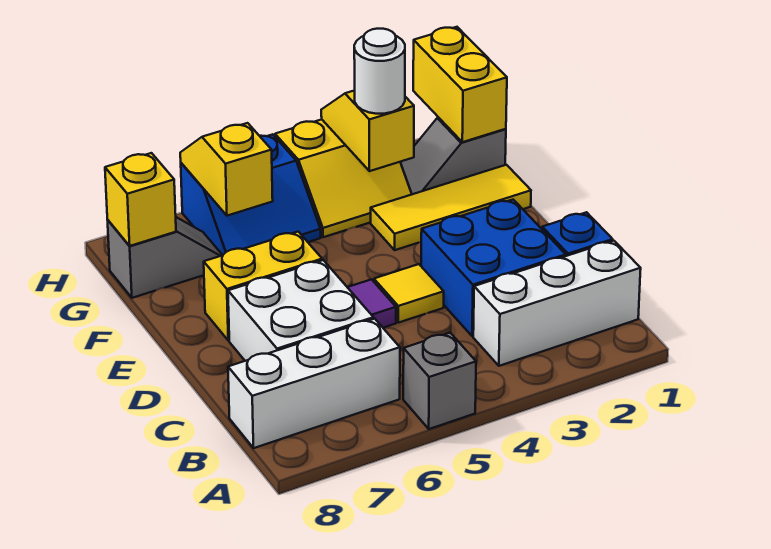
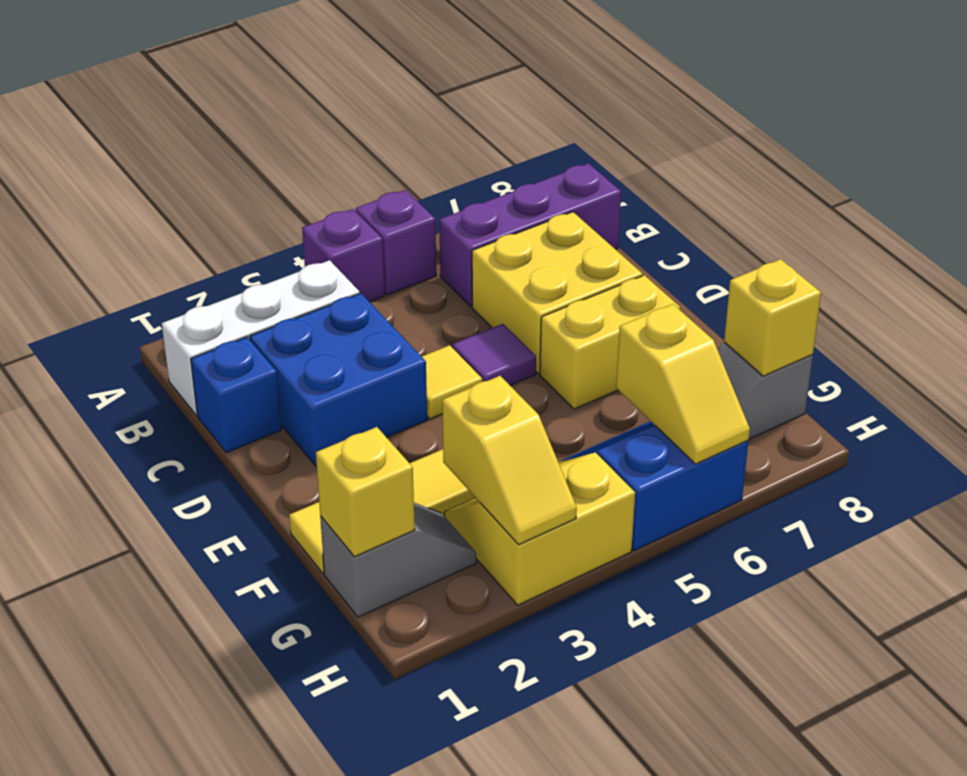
none -> purple 1x1 brick [302,209,385,302]
grey 1x1 brick [403,333,476,429] -> purple 1x1 brick [356,190,436,295]
white 1x3 brick [228,319,400,448] -> purple 1x3 brick [439,163,621,307]
white 2x2 brick [228,260,374,361] -> yellow 2x2 brick [472,212,643,374]
yellow 1x2 brick [413,27,507,142] -> yellow 1x1 brick [316,427,415,557]
white 1x1 round brick [354,29,405,114] -> none

